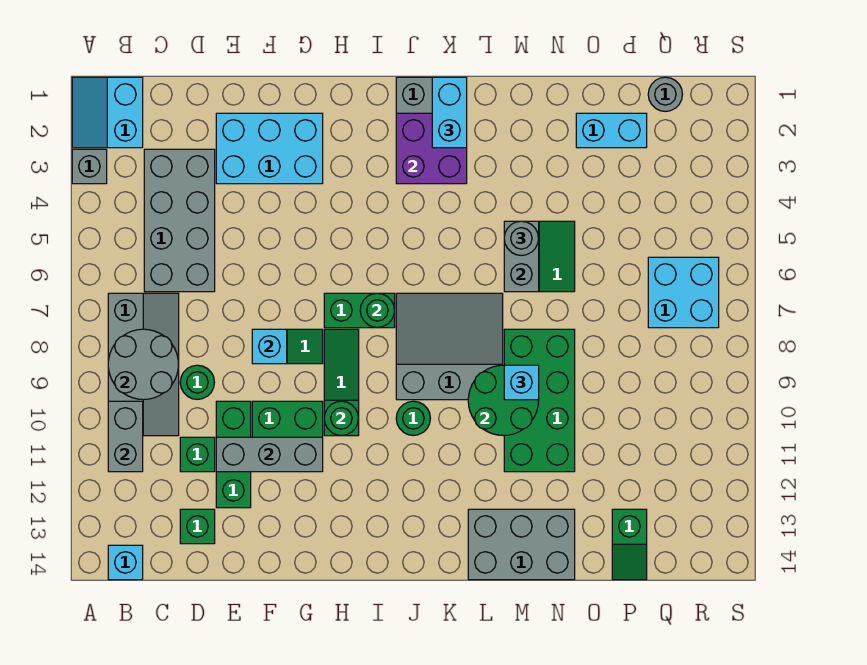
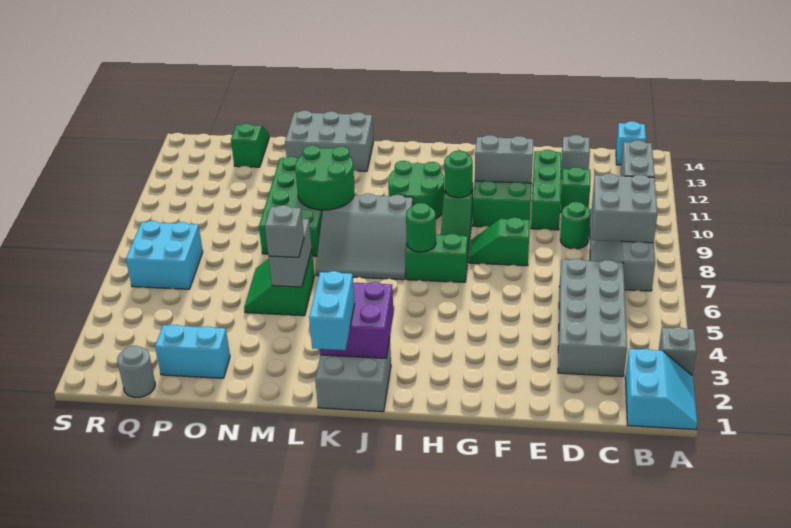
grey 2x2 round brick [108,329,179,400] -> grey 2x2 brick [592,174,657,243]
green 1x1 brick [180,509,215,544] -> grey 1x1 brick [561,135,590,179]
cyan 2x3 brick [216,113,323,184] -> none
grey 1x3 brick [216,437,323,472] -> grey 1x2 brick [475,135,534,183]
cyan 1x1 brick [252,329,287,364] -> none
green 1x1 round brick [396,401,430,436] -> green 2x2 round brick [388,161,444,219]
grey 1x1 round brick [504,221,539,256] -> grey 1x1 brick [265,205,304,257]
cyan 1x1 brick [504,365,539,400] -> none

